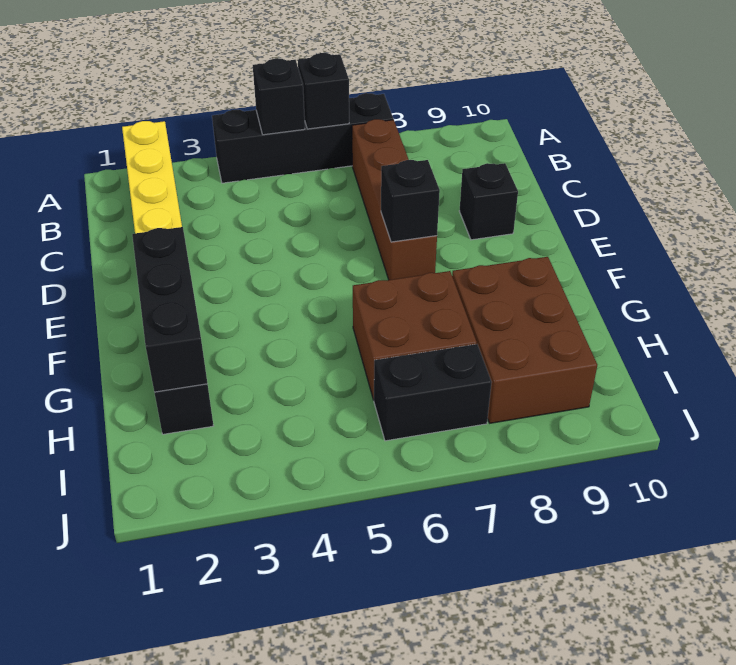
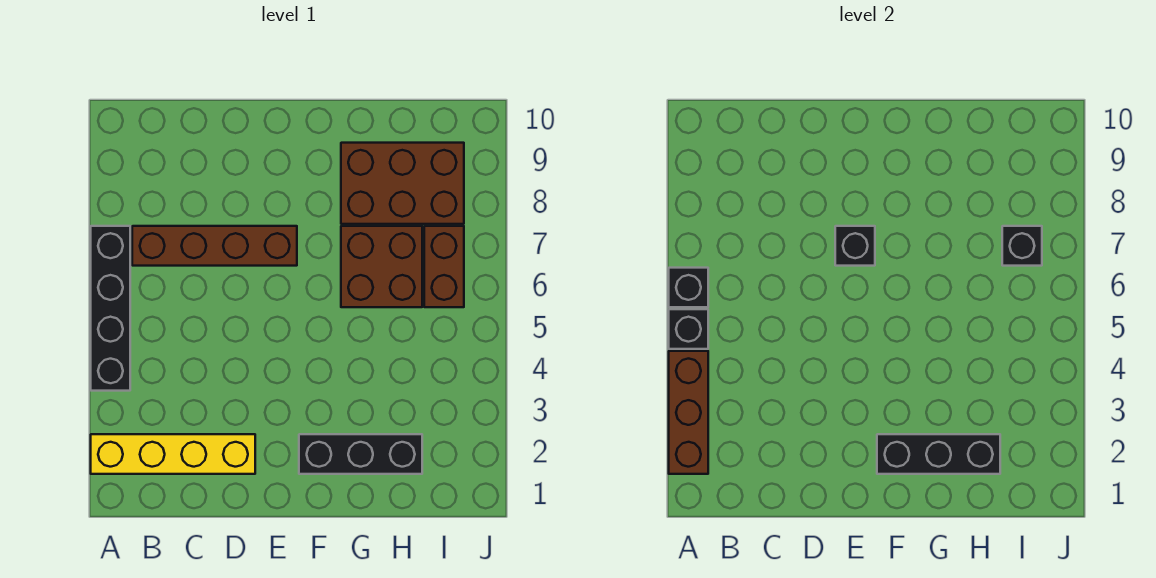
none -> brown 1x3 brick [669,351,708,474]
black 1x1 brick [459,163,518,240] -> black 1x1 brick moved to [1002,226,1042,266]
black 1x2 brick [374,344,492,441] -> brown 1x2 brick [424,226,464,307]

